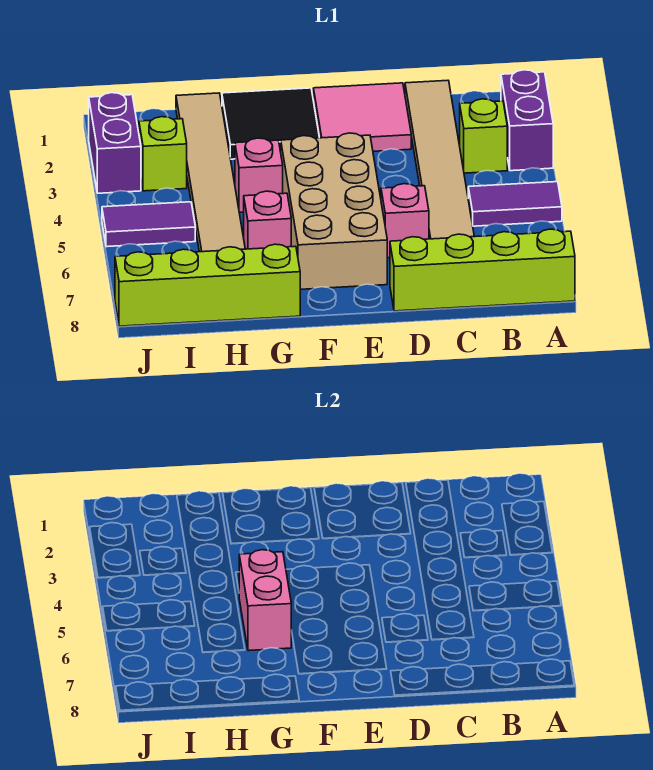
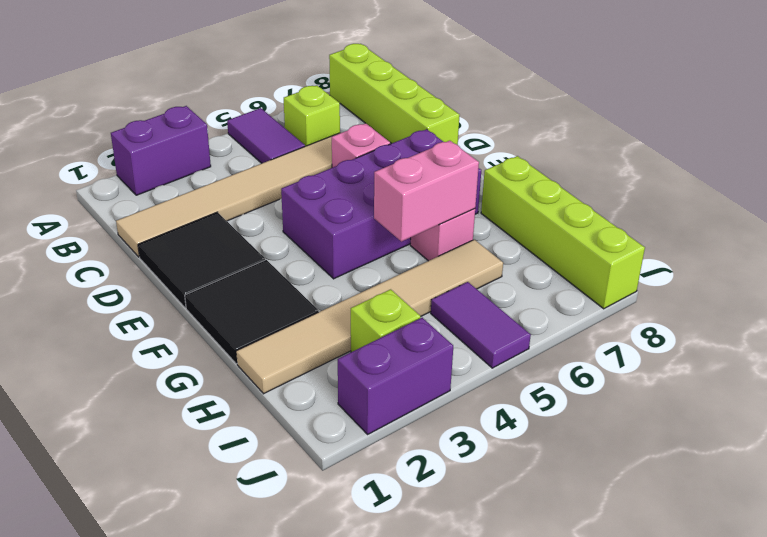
lime 1x1 brick [460,99,507,173] -> lime 1x1 brick moved to [284,85,340,146]
pink 2x2 tile [313,83,411,151] -> black 2x2 tile [138,212,265,308]
tan 2x4 brick [281,133,387,289] -> purple 2x4 brick [281,129,481,279]
pink 1x1 brick [235,138,283,212] -> none

